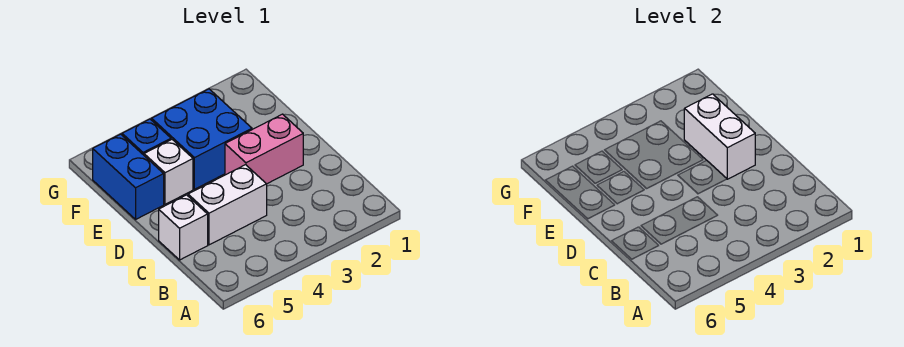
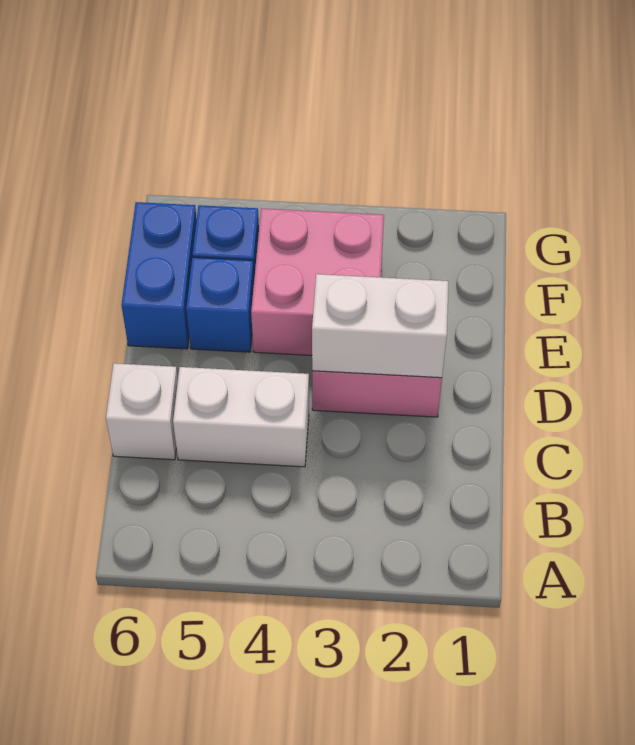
white 1x2 brick [684,94,755,179] -> white 1x2 brick turned to [312,274,449,378]
blue 2x2 brick [152,89,252,189] -> pink 2x2 brick [251,209,384,355]
white 1x1 brick [144,140,193,204] -> blue 1x1 brick [186,257,254,352]

